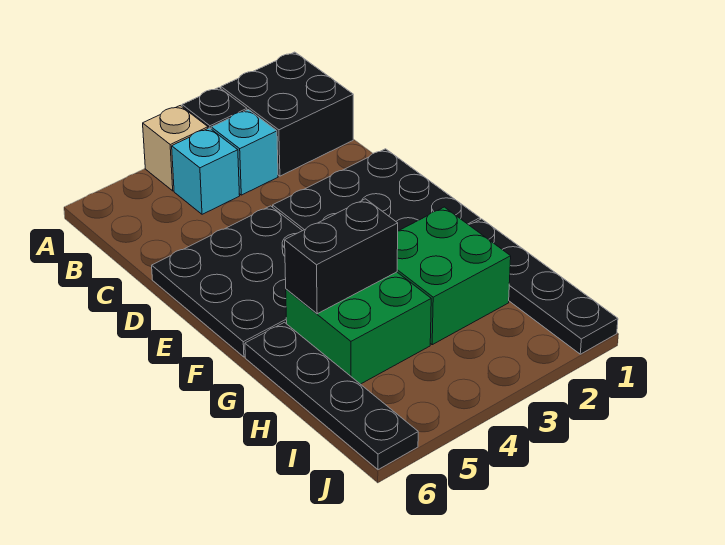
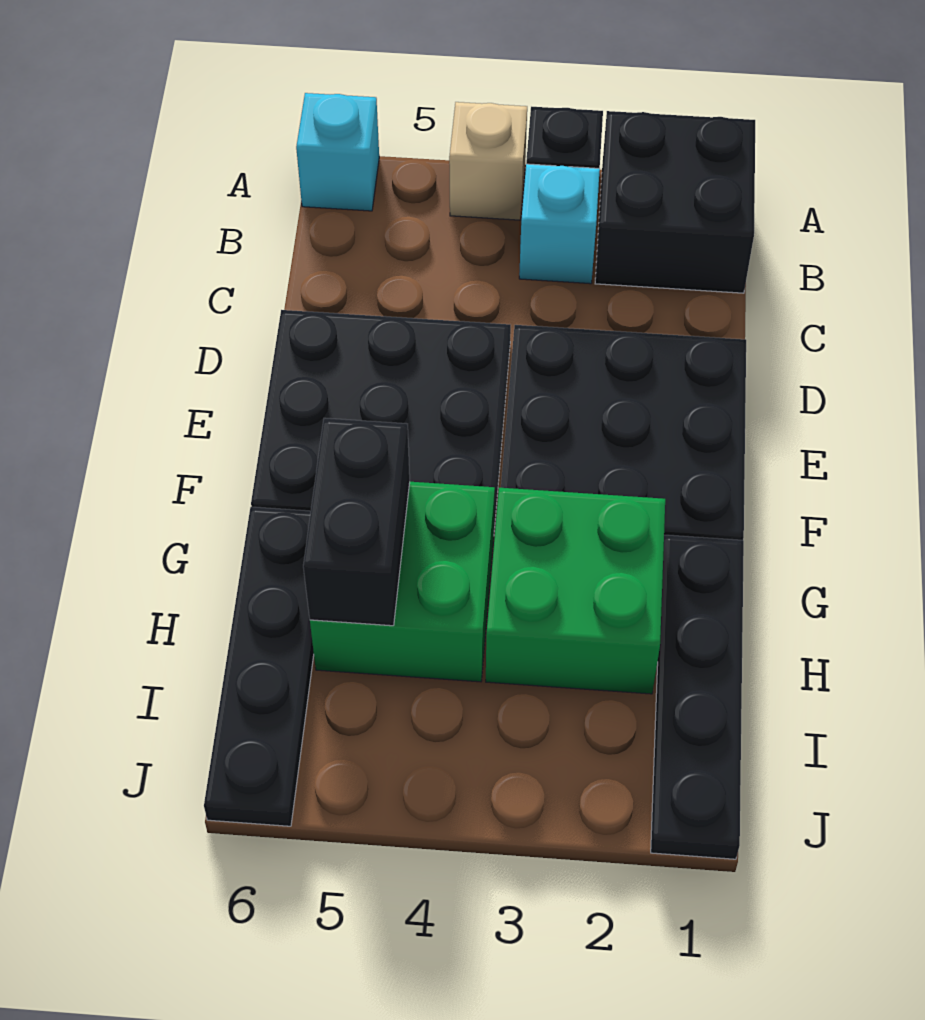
cyan 1x1 brick [172,128,240,214] -> cyan 1x1 brick moved to [296,93,379,211]
black 1x2 brick [285,199,398,314] -> black 1x2 brick turned to [303,418,410,626]

